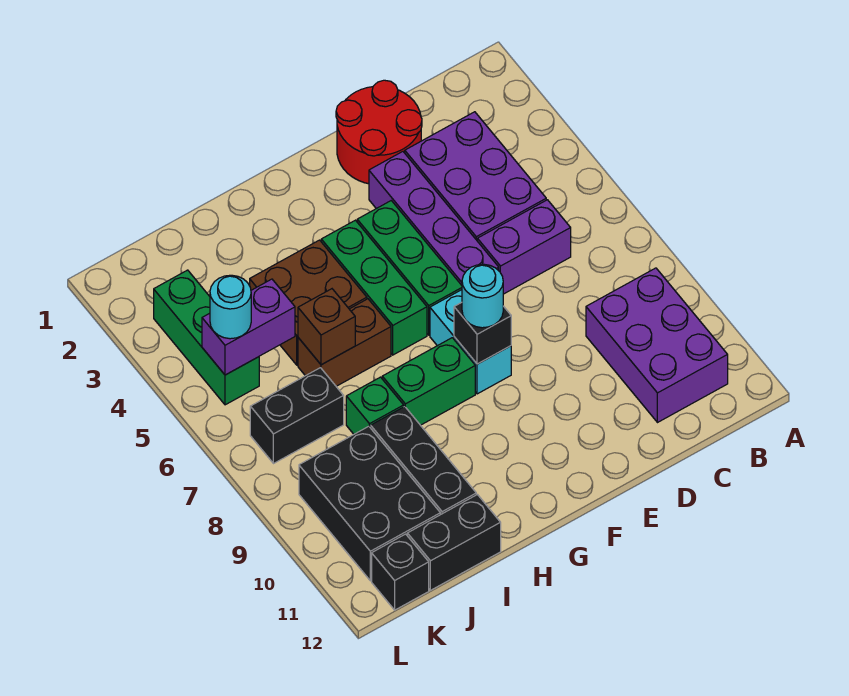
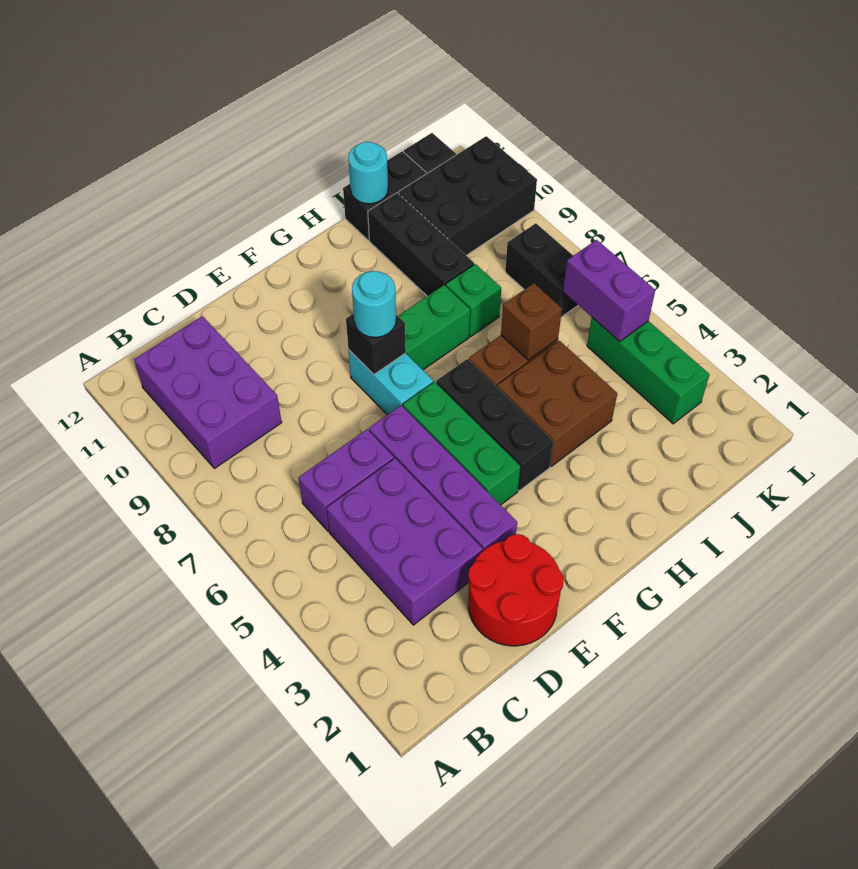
green 1x3 brick [321,220,427,355] -> black 1x3 brick [436,359,553,491]
purple 1x2 brick [202,279,295,375] -> purple 1x2 brick turned to [563,240,655,342]
black 1x2 brick [250,368,344,464] -> black 1x2 brick turned to [505,223,578,317]
black 2x3 brick [299,426,440,581] -> black 2x3 brick turned to [399,136,537,255]
cyan 1x1 round brick [210,275,251,339] -> cyan 1x1 round brick moved to [348,142,388,204]

